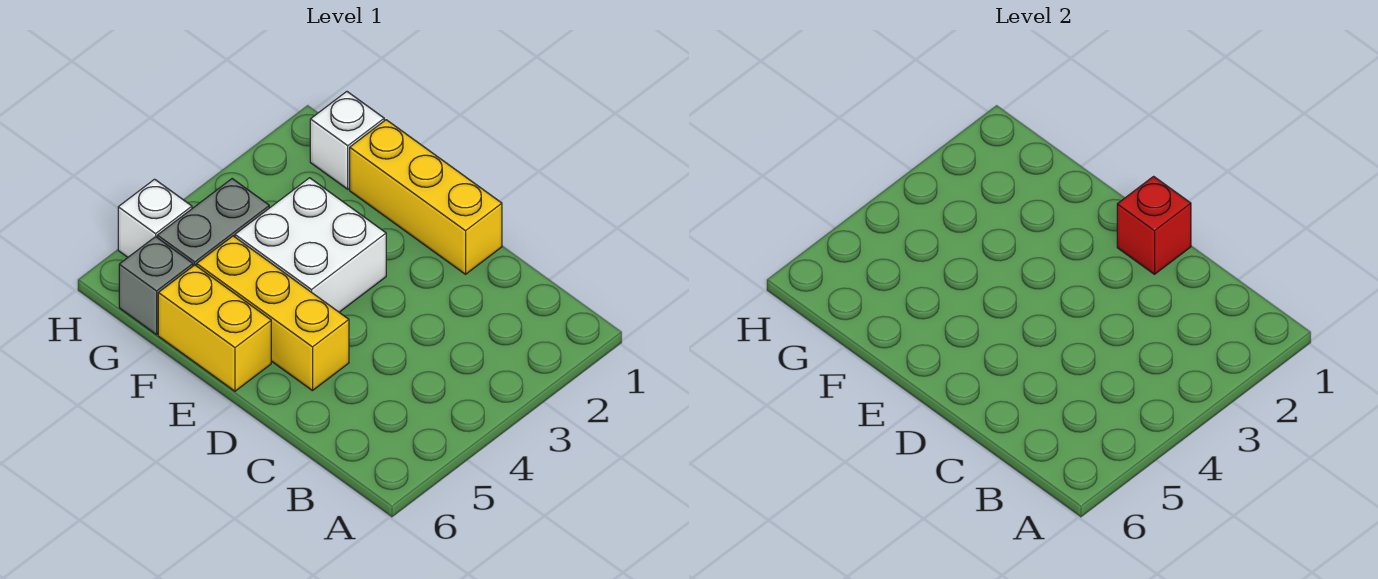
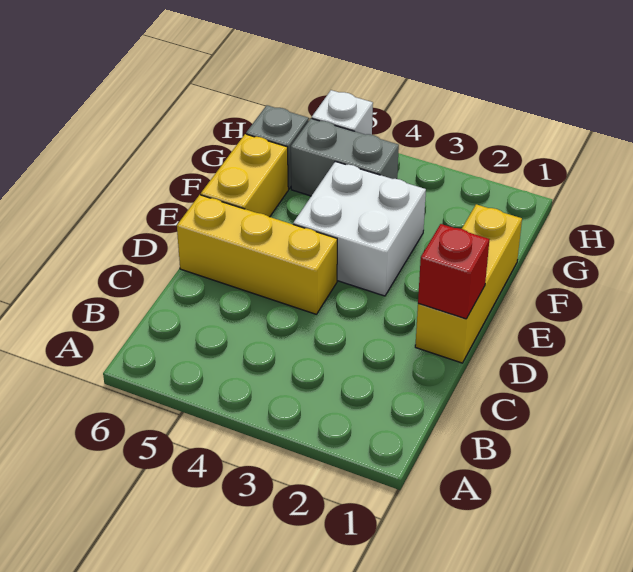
yellow 1x3 brick [197,236,349,391] -> yellow 1x3 brick turned to [177,195,337,314]
white 1x1 brick [310,92,384,189] -> none

